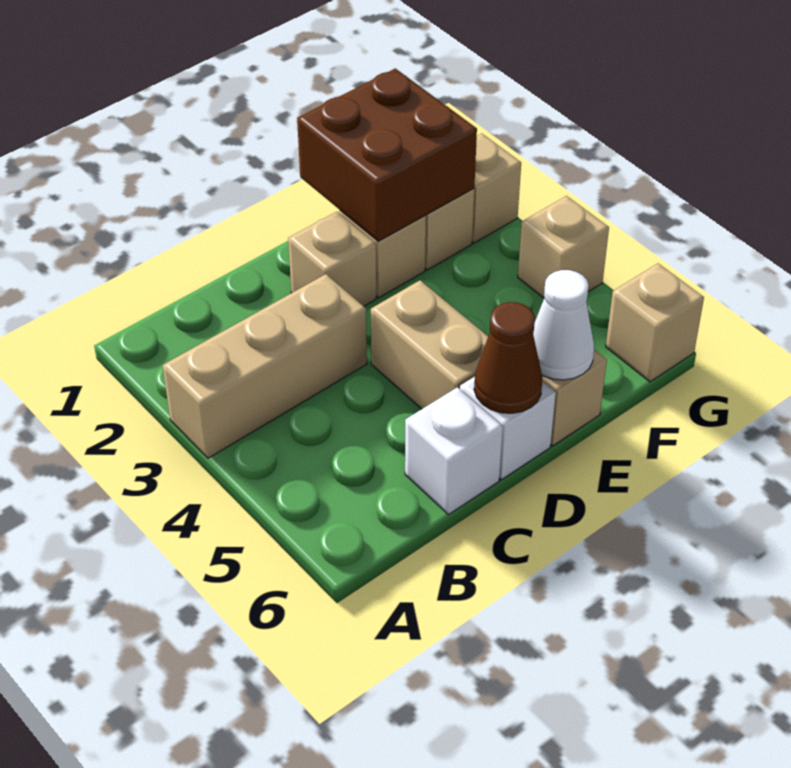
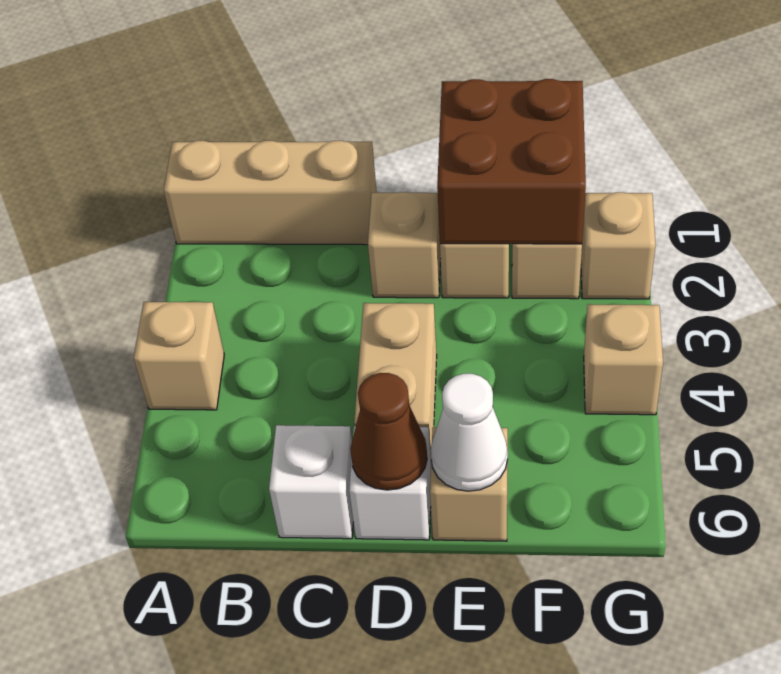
tan 1x3 brick [163,274,367,458] -> tan 1x3 brick moved to [164,141,377,245]
tan 1x1 brick [606,263,704,382] -> tan 1x1 brick moved to [134,302,224,410]

